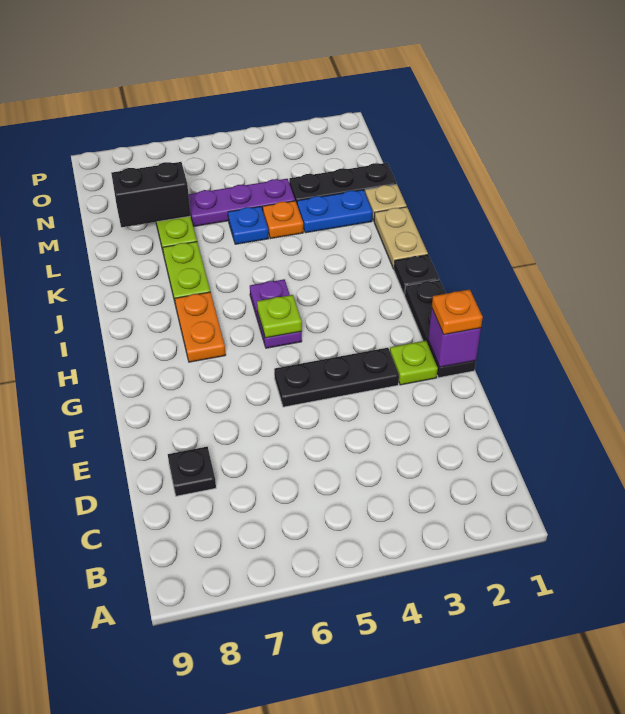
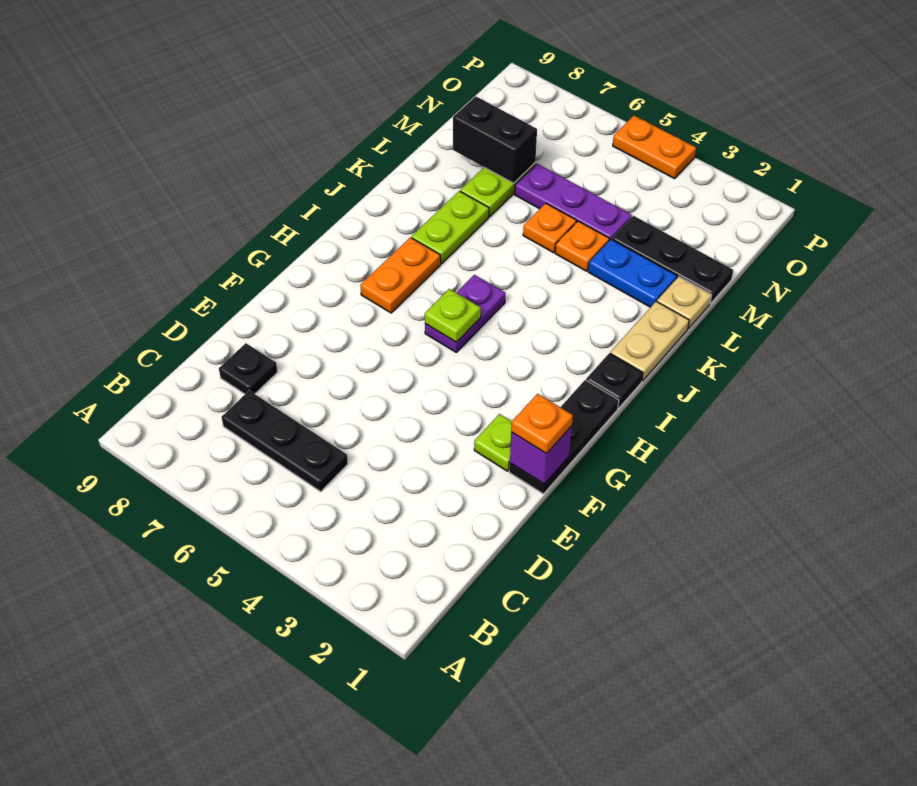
black 1x3 plate [274,348,399,407] -> black 1x3 plate moved to [222,391,348,492]
blue 1x1 plate [228,206,269,244] -> orange 1x1 plate [523,203,576,253]
none -> orange 1x2 plate [613,116,696,179]

